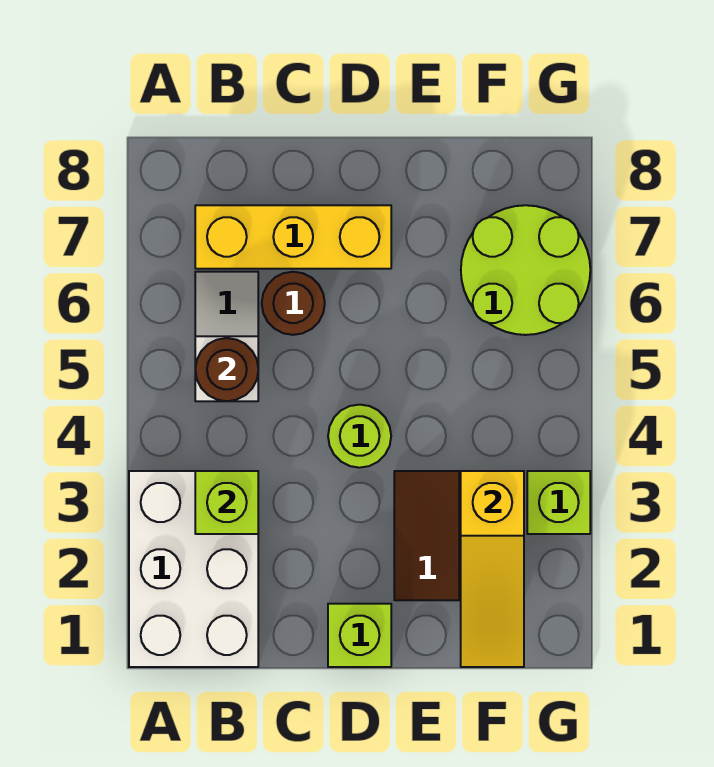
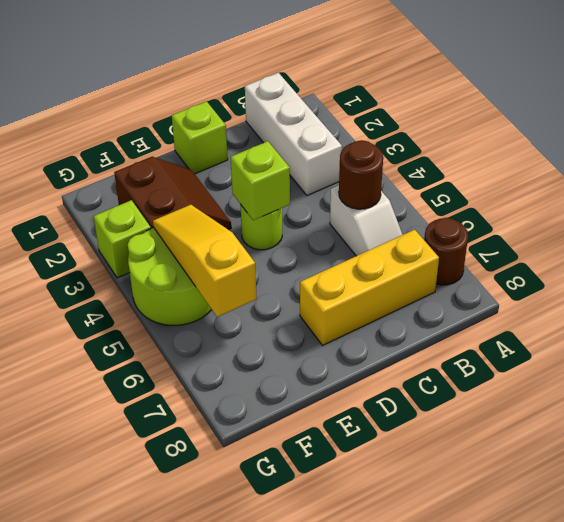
white 2x3 brick [129,471,258,667] -> white 1x3 brick [245,73,342,195]
lime 1x1 brick [195,471,258,534] -> lime 1x1 brick moved to [231,141,290,220]
brown 1x1 round brick [262,272,325,335] -> brown 1x1 round brick moved to [424,218,468,285]
yellow 1x3 slope [461,471,524,667] -> yellow 1x3 slope moved to [153,205,257,317]
lime 2x2 round brick [461,205,590,335] -> lime 2x2 round brick moved to [128,228,212,325]

